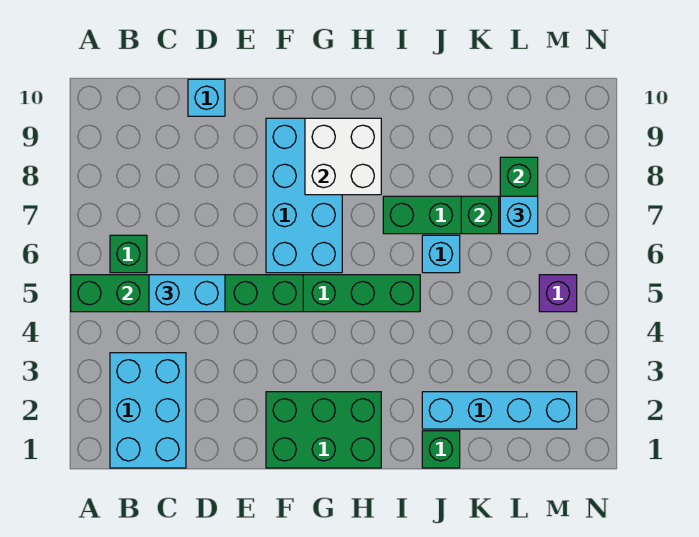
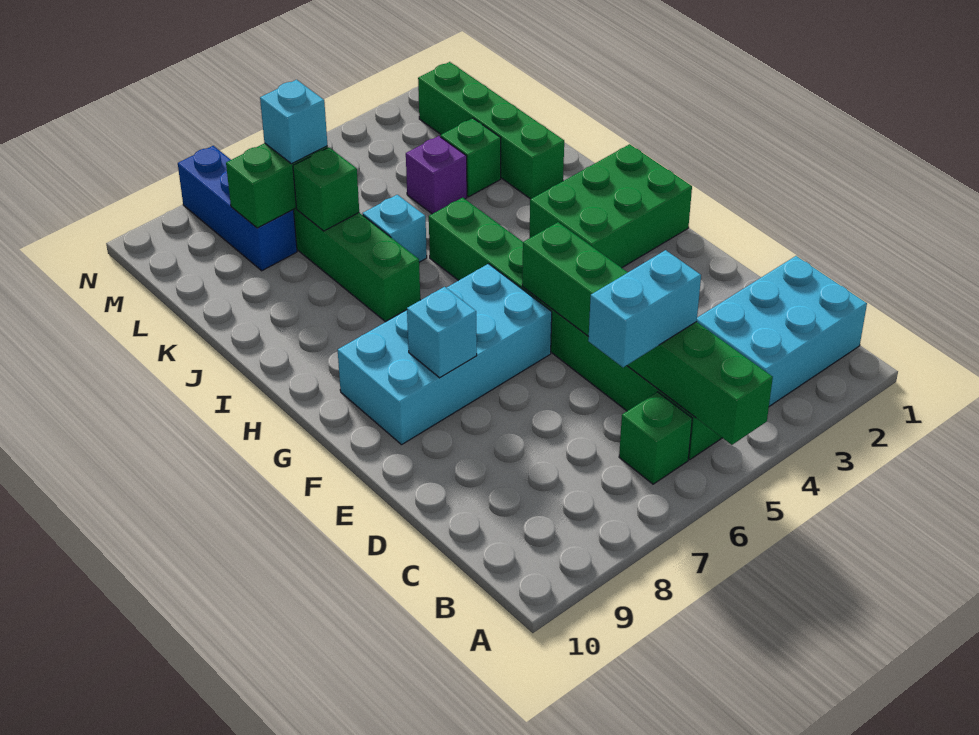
cyan 1x2 brick [149,275,225,312] -> cyan 1x2 brick turned to [588,250,701,367]
cyan 1x1 brick [188,79,225,116] -> cyan 1x1 brick moved to [407,287,477,378]
green 2x3 brick [266,392,381,468] -> green 2x3 brick turned to [529,144,692,268]
white 2x2 brick [305,118,381,195] -> none
green 1x1 brick [422,431,460,468] -> green 1x1 brick moved to [441,118,501,197]
cyan 1x4 brick [422,392,577,429] -> green 1x4 brick [418,62,564,199]
none -> blue 1x3 brick [178,146,297,271]
purple 1x1 brick [539,275,577,312] -> purple 1x1 brick moved to [406,136,467,214]

